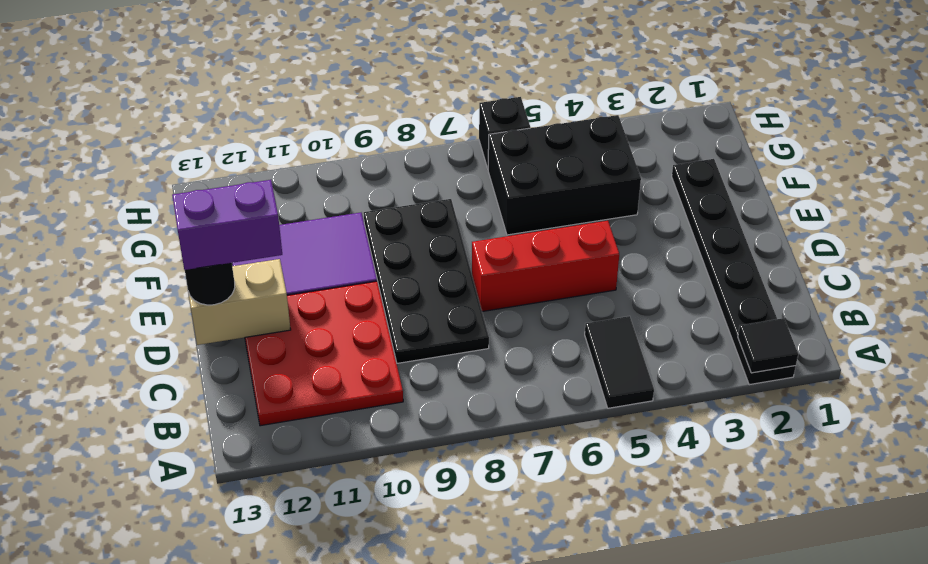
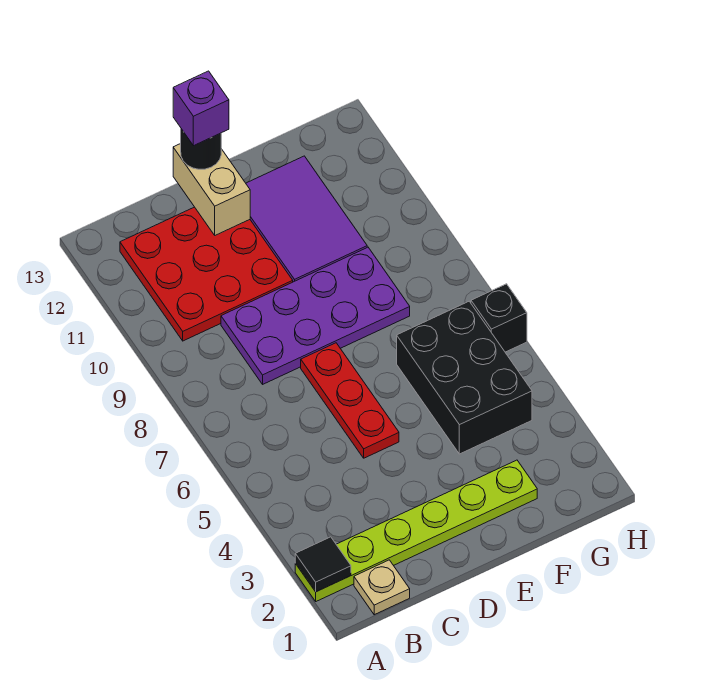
black 1x6 plate [672,159,796,385] -> lime 1x6 plate [295,460,537,601]
black 1x2 tile [585,316,654,408] -> none
none -> tan 1x1 plate [354,560,410,615]
black 2x4 plate [364,199,489,363] -> purple 2x4 plate [221,247,410,384]
red 1x3 brick [472,221,619,312] -> red 1x3 plate [301,343,399,458]
purple 1x2 brick [172,180,282,270] -> purple 1x1 brick [173,71,229,146]

